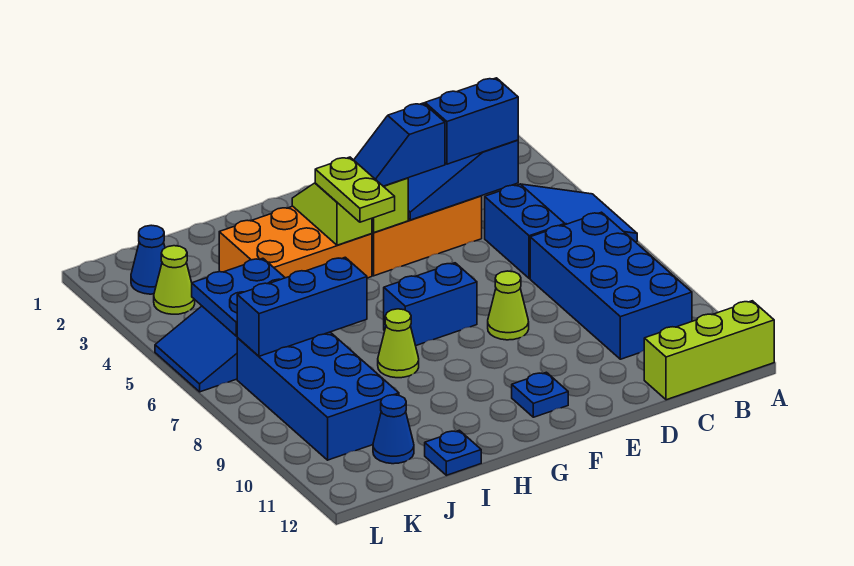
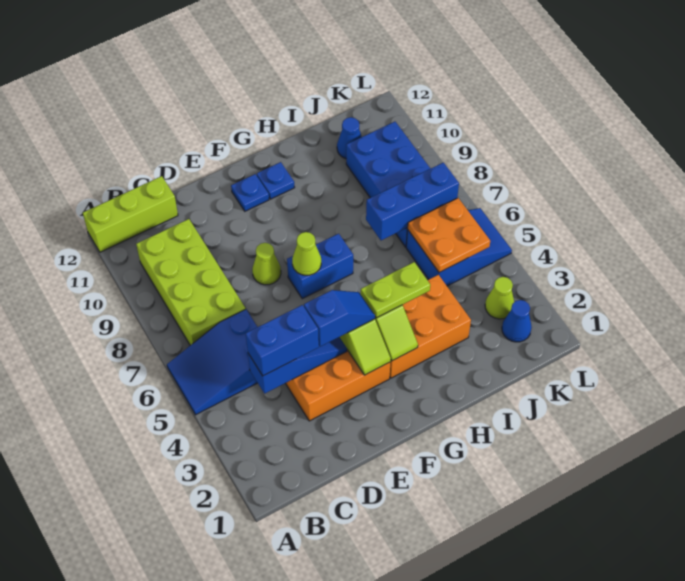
blue 2x4 brick [530,212,692,359] -> lime 2x4 brick [136,219,246,345]
lime 1x2 plate [315,157,395,222] -> lime 1x2 plate turned to [361,262,430,318]
lime 1x1 cone [378,309,419,378] -> lime 1x1 cone moved to [292,232,321,275]
blue 1x1 plate [425,430,481,475] -> blue 1x1 plate moved to [257,162,295,199]
blue 2x2 plate [192,258,285,336] -> orange 2x2 plate [408,198,490,272]

